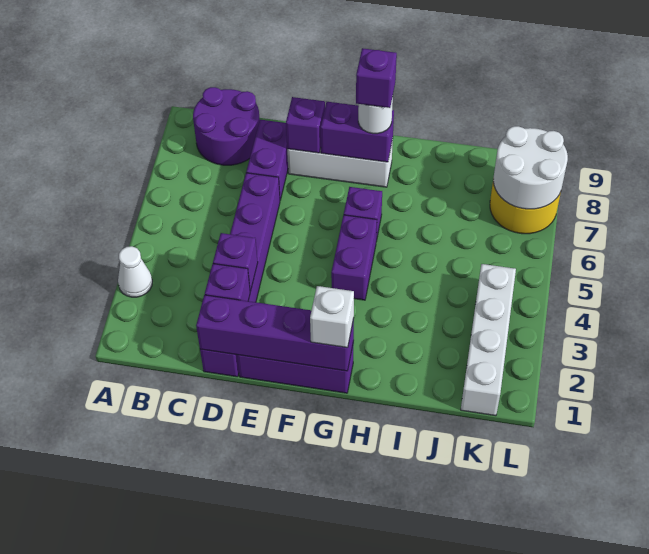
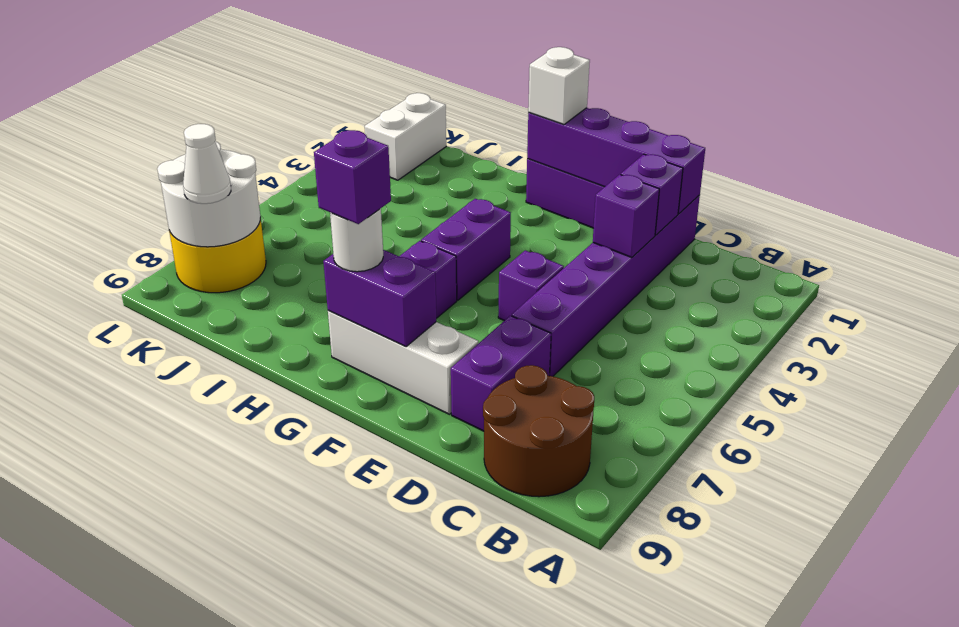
white 1x1 cone [118,246,152,297] -> white 1x1 cone moved to [183,124,231,204]
purple 2x2 round brick [193,87,260,165] -> brown 2x2 round brick [483,365,594,497]
purple 1x1 brick [286,97,325,153] -> purple 1x1 brick moved to [498,250,564,321]
white 1x4 brick [461,264,516,416] -> white 1x2 brick [365,93,446,180]

